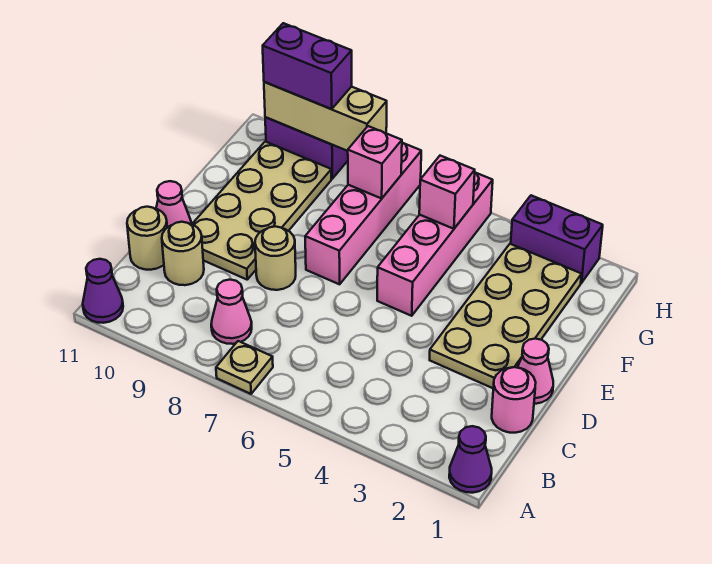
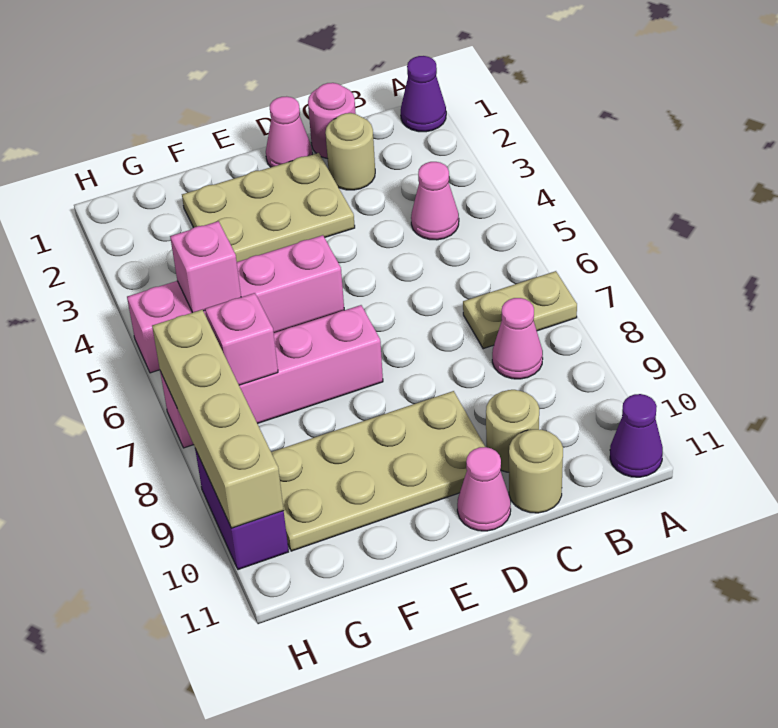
tan 1x1 plate [216,341,273,394] -> tan 1x2 plate [463,271,577,349]
none -> pink 1x1 cone [411,162,459,240]
tan 2x4 plate [430,244,582,388] -> tan 2x3 plate [182,153,355,262]
tan 1x1 round brick [255,226,296,290] -> tan 1x1 round brick moved to [326,113,375,190]
purple 1x2 brick [511,195,603,283] -> none
tan 1x3 brick [264,82,387,151] -> tan 1x4 brick [152,310,284,528]
purple 1x2 brick [263,23,352,109] -> none

